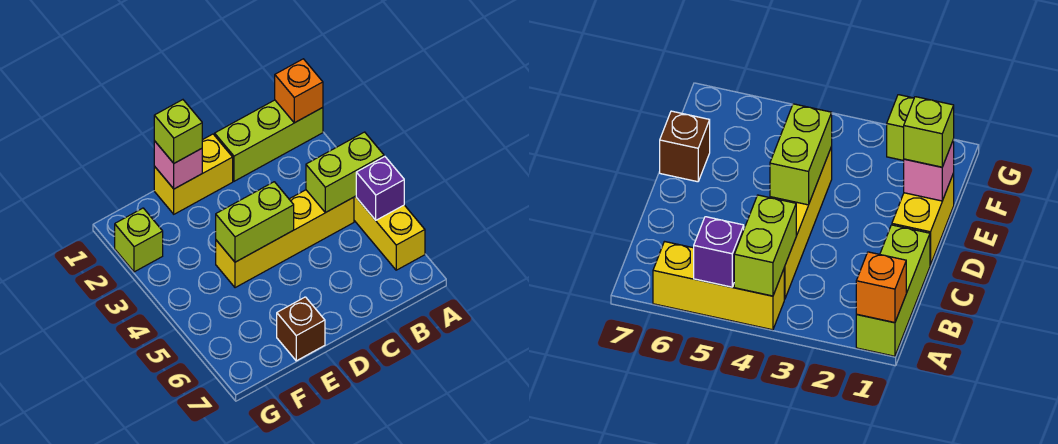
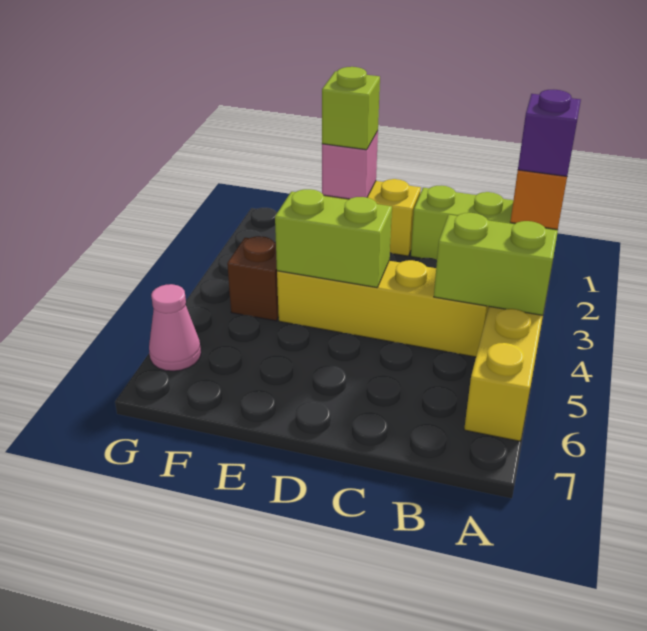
purple 1x1 brick [356,157,404,220] -> purple 1x1 brick moved to [518,90,581,176]
brown 1x1 brick [277,297,325,361] -> brown 1x1 brick moved to [227,236,279,321]
lime 1x1 brick [115,208,163,272] -> none
none -> pink 1x1 cone [149,284,201,371]

